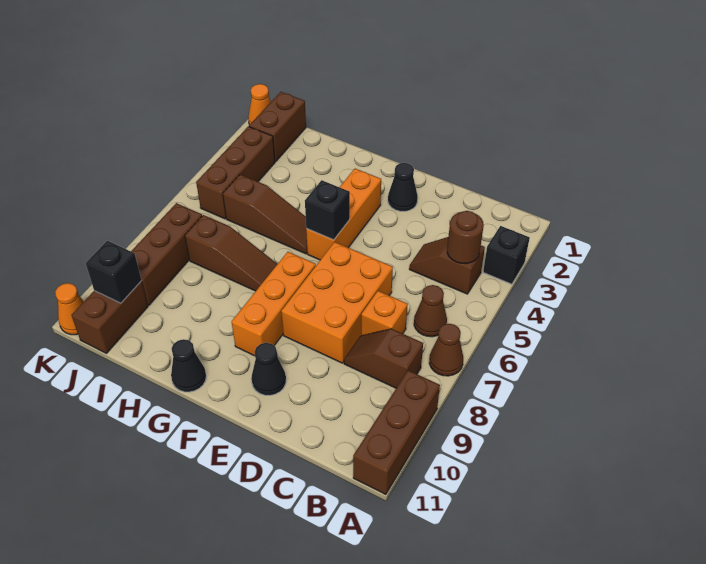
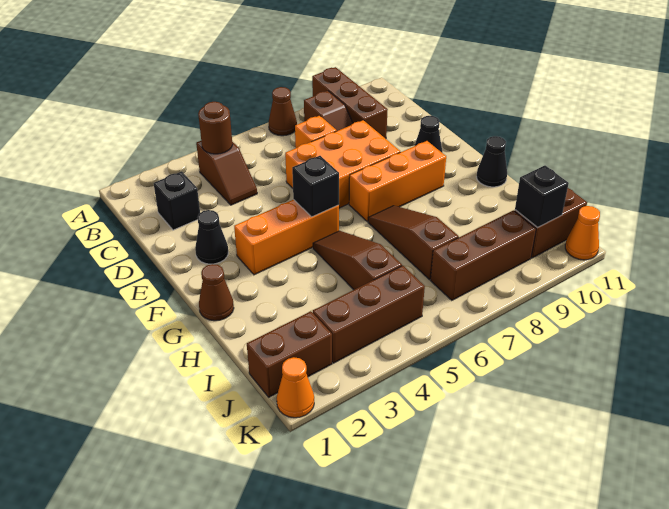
black 1x1 brick [483,226,530,284] -> black 1x1 brick moved to [154,171,200,230]
brown 1x3 brick [353,370,440,494] -> brown 1x3 brick turned to [312,67,388,139]
brown 1x1 cone [414,285,447,337] -> brown 1x1 cone moved to [199,264,234,321]

